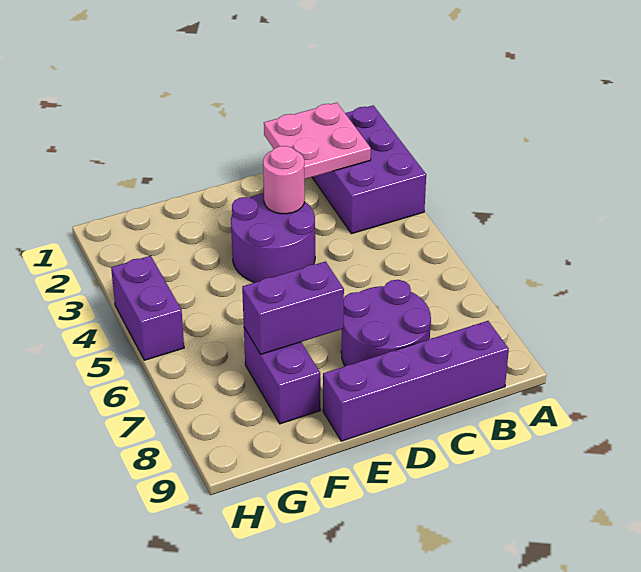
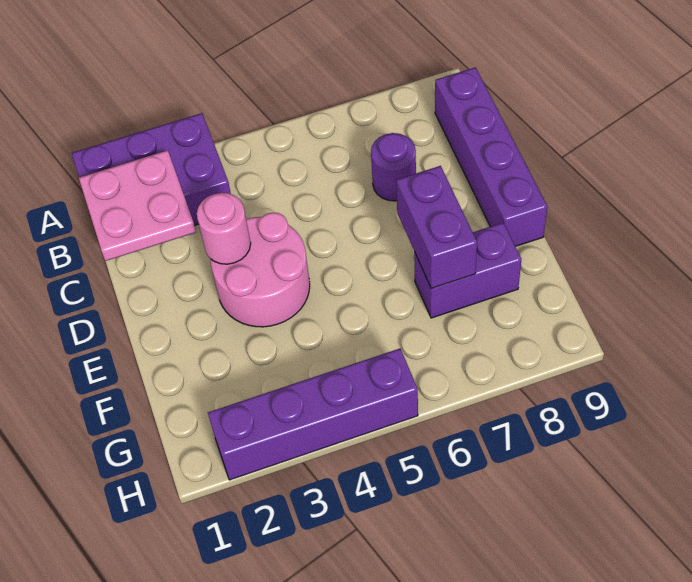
purple 2x2 round brick [341,280,431,366] -> purple 1x1 round brick [371,133,416,201]
purple 2x2 round brick [231,193,315,283] -> pink 2x2 round brick [211,213,310,327]
purple 1x2 brick [111,256,184,360] -> purple 1x4 brick [208,349,418,480]

